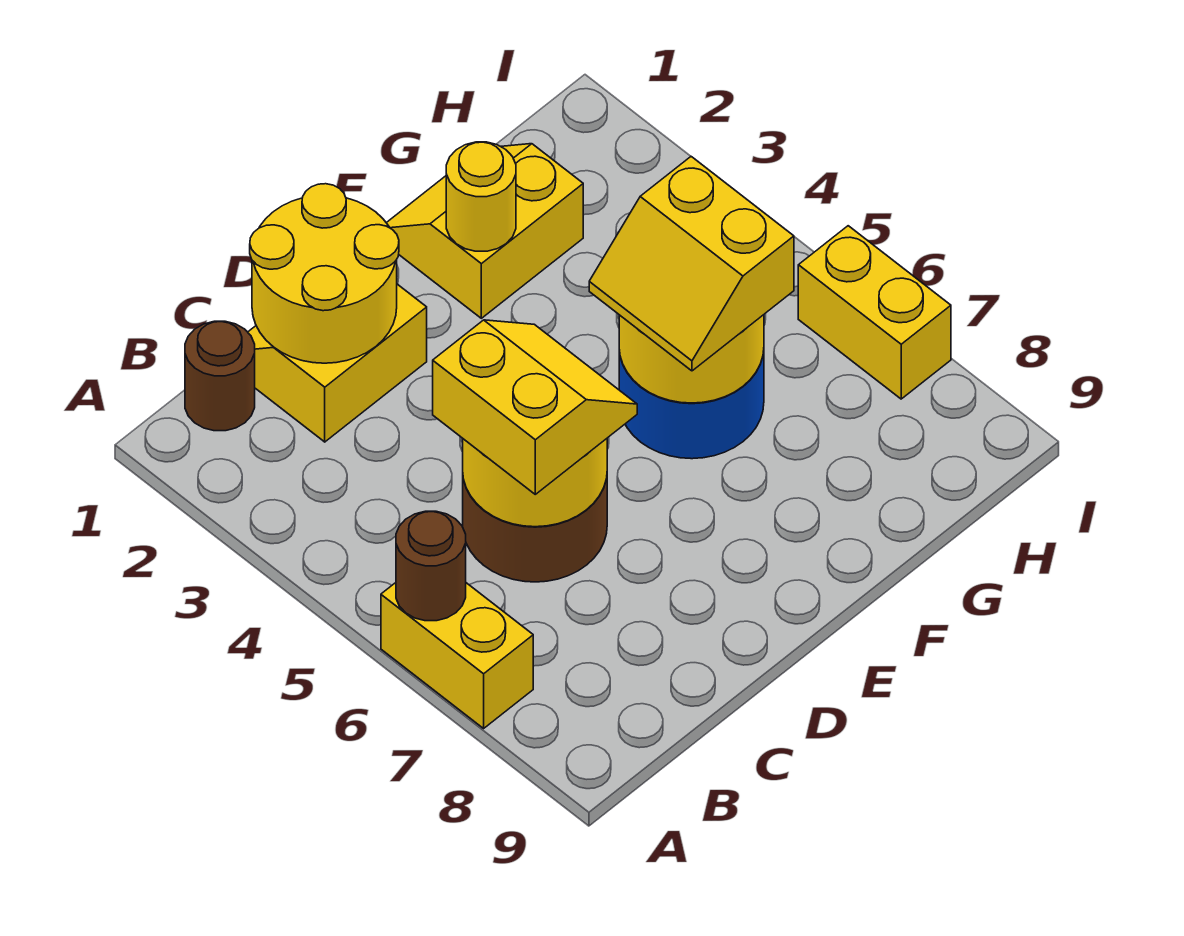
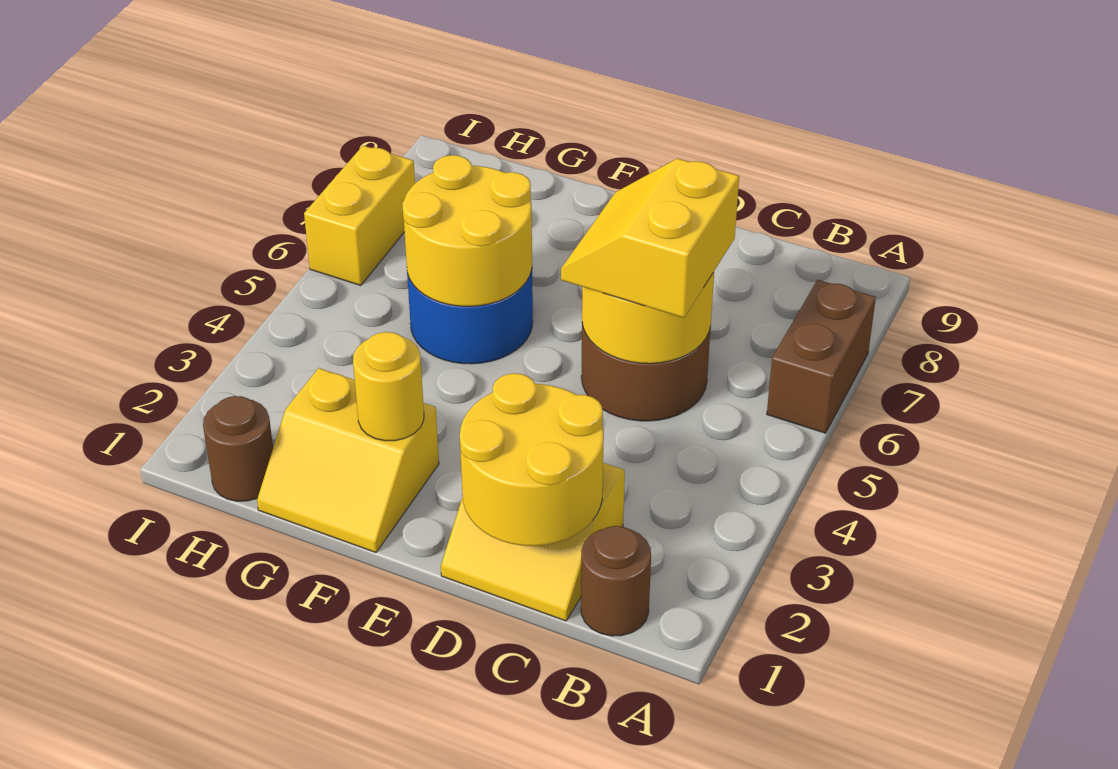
yellow 1x2 brick [381,583,533,728] -> brown 1x2 brick [767,280,876,433]
brown 1x1 round brick [396,511,466,621] -> brown 1x1 round brick moved to [203,396,273,501]
yellow 2x2 slope [589,157,794,371] -> none

